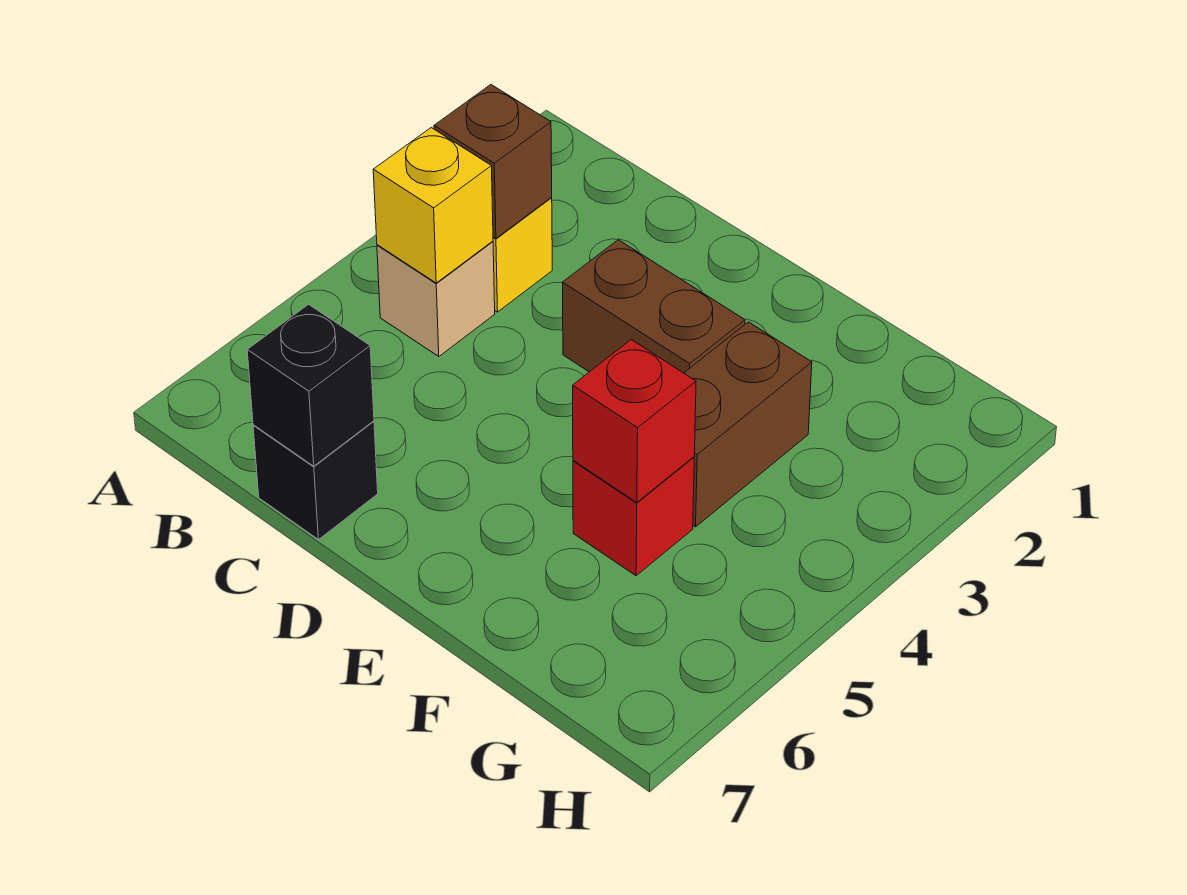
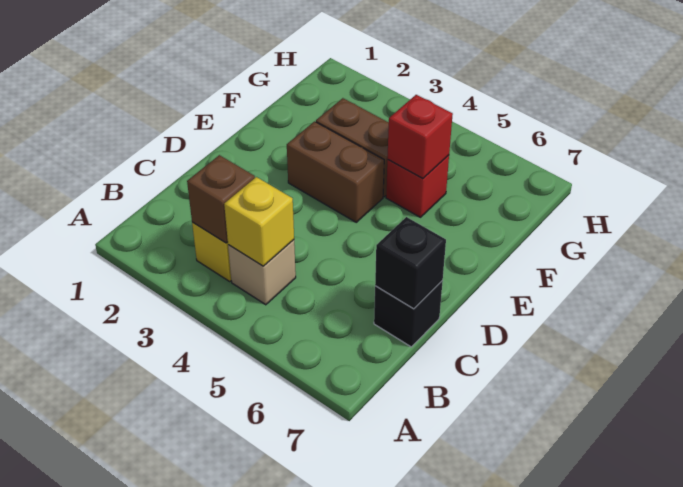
brown 1x2 brick [562,240,745,373] -> brown 1x2 brick turned to [287,121,384,222]

